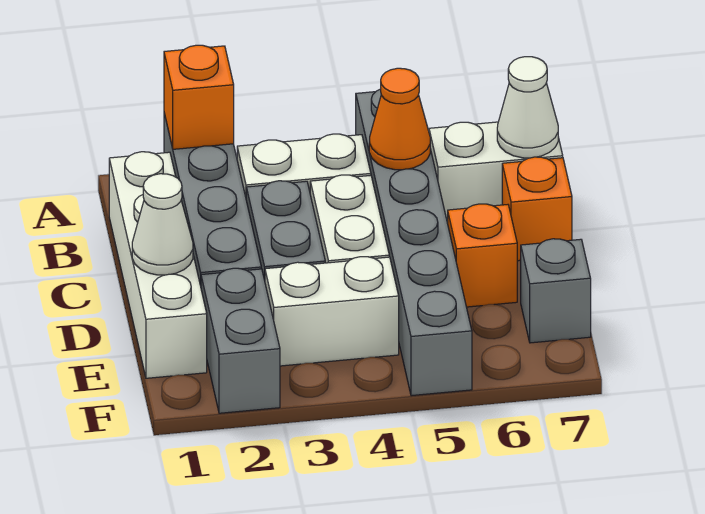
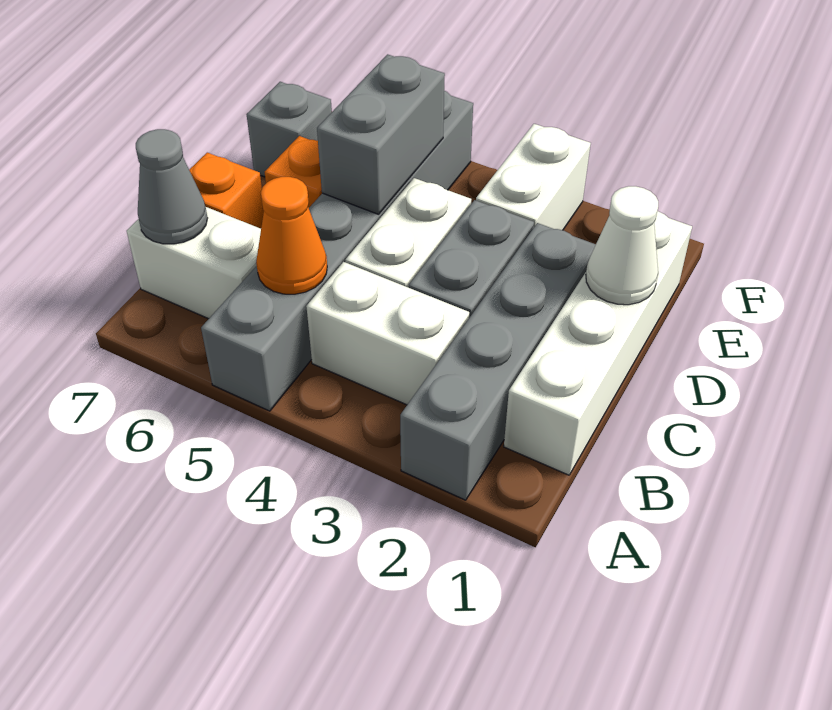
orange 1x1 brick [164,45,234,149] -> none
white 1x1 cone [497,57,558,158] -> grey 1x1 cone [136,129,208,244]
grey 1x2 brick [201,268,280,413] -> grey 1x2 brick moved to [317,54,445,214]
white 1x2 brick [265,257,399,366] -> white 1x2 brick turned to [476,124,591,230]

